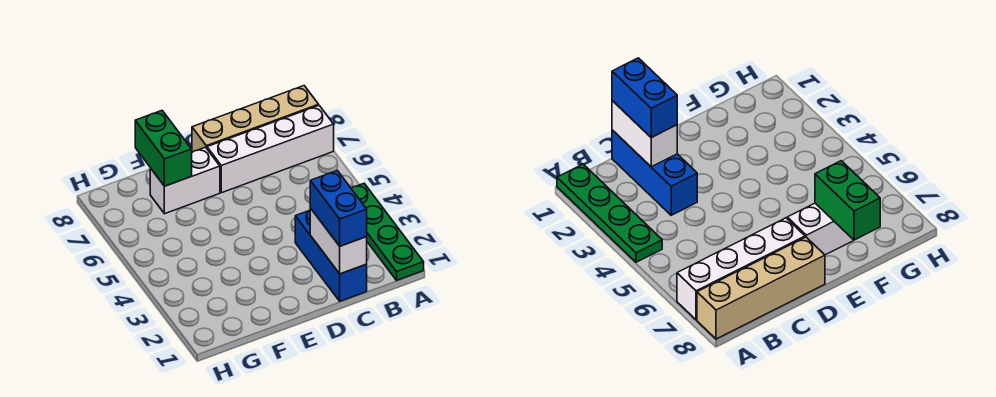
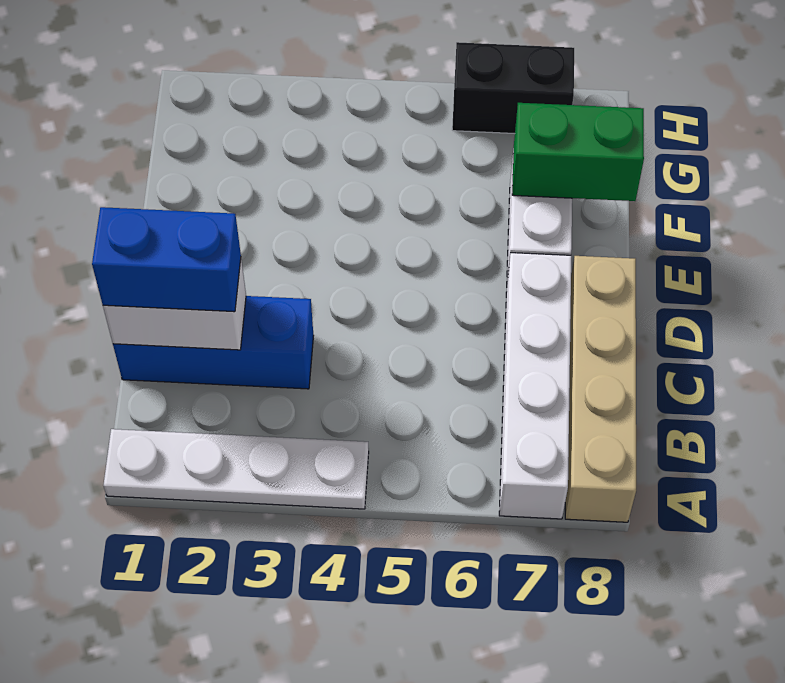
green 1x4 plate [351,184,424,280] -> white 1x4 plate [103,429,369,509]
none -> black 1x2 brick [452,42,574,134]

